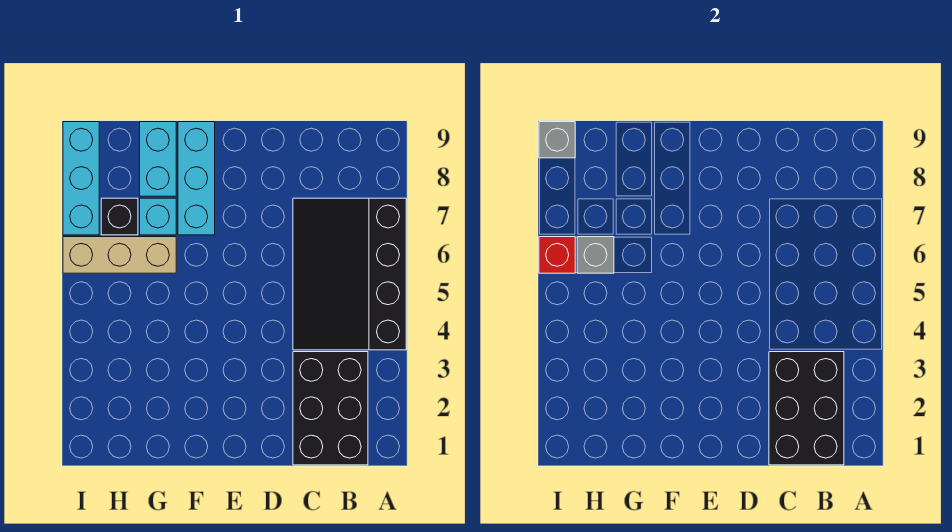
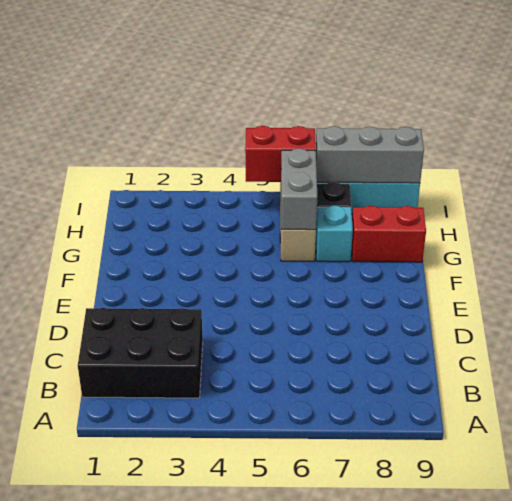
black 3x4 slope [293,198,406,350] -> none
black 2x3 brick [769,352,844,465] -> none
cyan 1x3 brick [178,122,215,235] -> none
cyan 1x2 brick [140,122,176,196] -> red 1x2 brick [352,206,426,262]
grey 1x1 brick [577,237,614,273] -> grey 1x2 brick [281,148,317,230]
red 1x1 brick [539,237,575,273] -> red 1x2 brick [245,126,316,182]
grey 1x1 brick [539,122,575,158] -> grey 1x3 brick [316,126,424,183]

